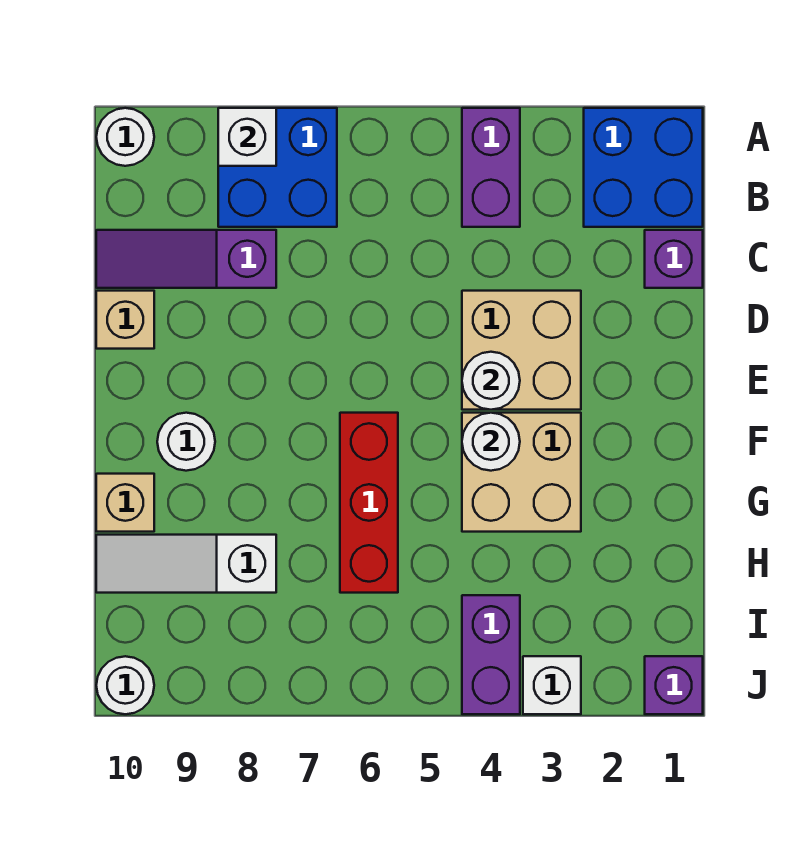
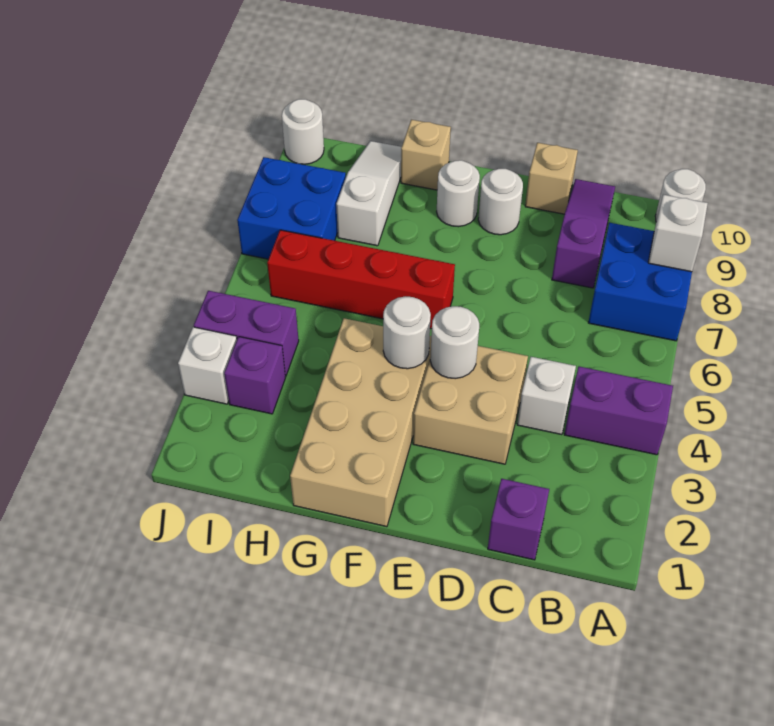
blue 2x2 brick [584,108,703,227] -> blue 2x2 brick moved to [237,157,346,259]
none -> white 1x1 brick [517,357,576,435]
none -> white 1x1 round brick [478,169,523,235]
tan 2x2 brick [462,413,581,532] -> tan 2x4 brick [290,318,431,527]
red 1x3 brick [340,413,398,593] -> red 1x4 brick [267,230,455,329]
purple 1x1 brick [645,656,703,714] -> purple 1x1 brick moved to [224,337,285,414]

